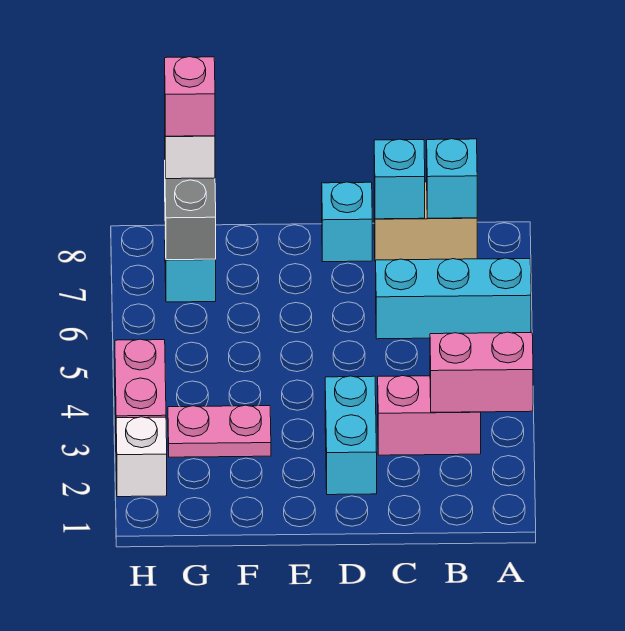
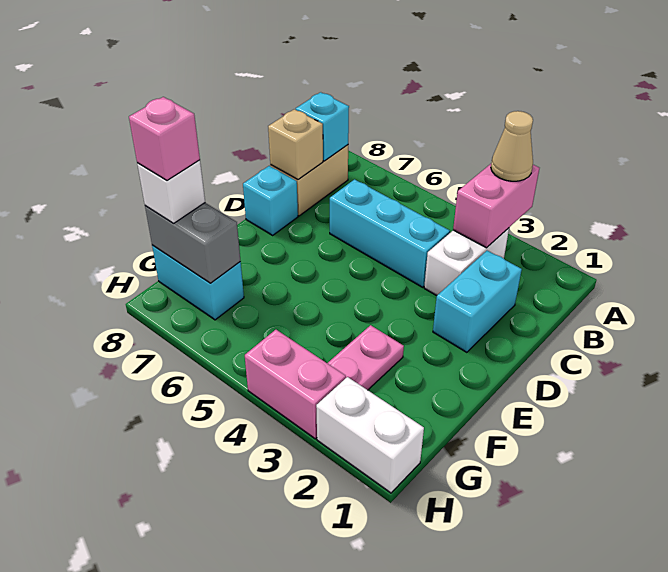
none -> tan 1x1 cone [491,111,533,181]
cyan 1x3 brick [376,258,531,339] -> cyan 1x3 brick turned to [330,179,450,287]
pink 1x2 brick [378,376,481,455] -> white 1x2 brick [424,228,509,296]
cyan 1x1 brick [374,139,425,219] -> tan 1x1 brick [268,109,323,180]
cyan 1x2 brick [325,376,377,495] -> cyan 1x2 brick turned to [433,251,522,352]
white 1x1 brick [116,417,167,497] -> white 1x2 brick [316,377,424,493]

